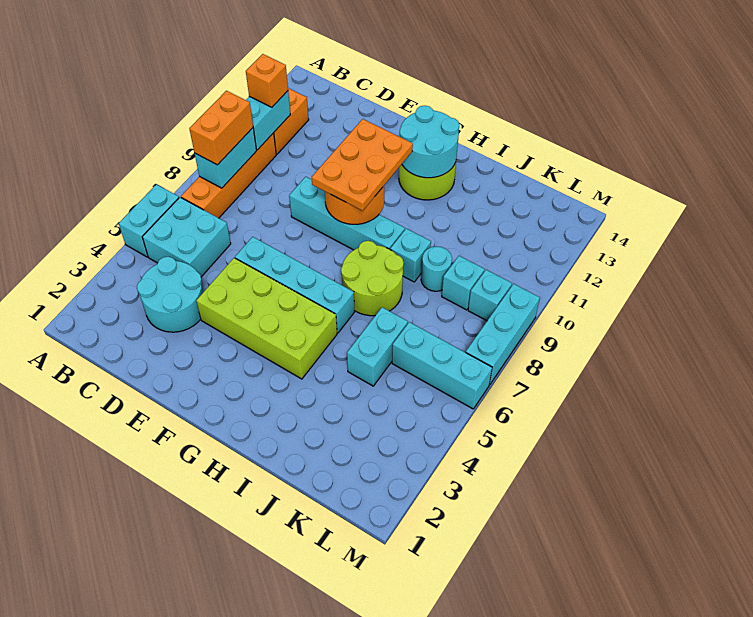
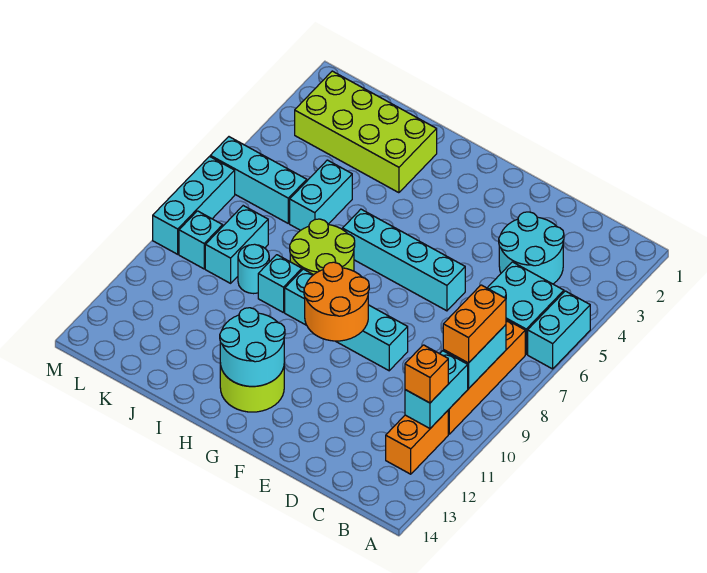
lime 2x4 brick [196,258,337,379] -> lime 2x4 brick moved to [295,71,437,193]
orange 2x3 plate [312,119,413,211] -> none
cyan 1x1 brick [442,256,485,310] -> cyan 1x2 brick [205,206,268,283]

